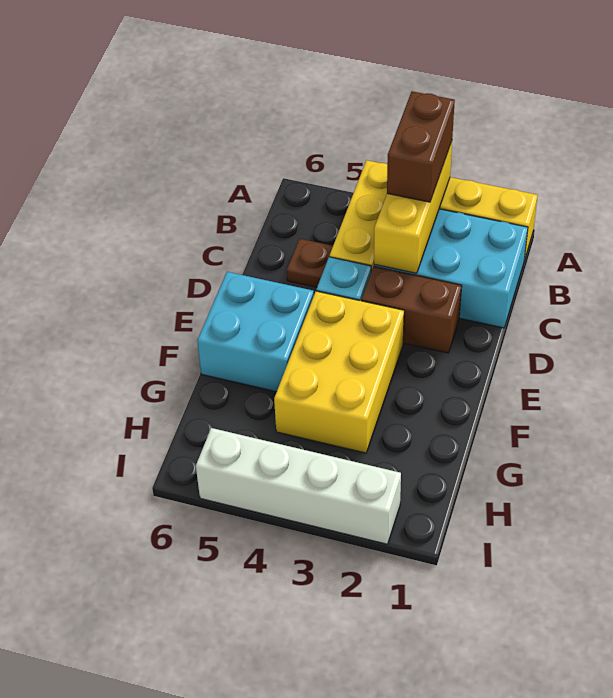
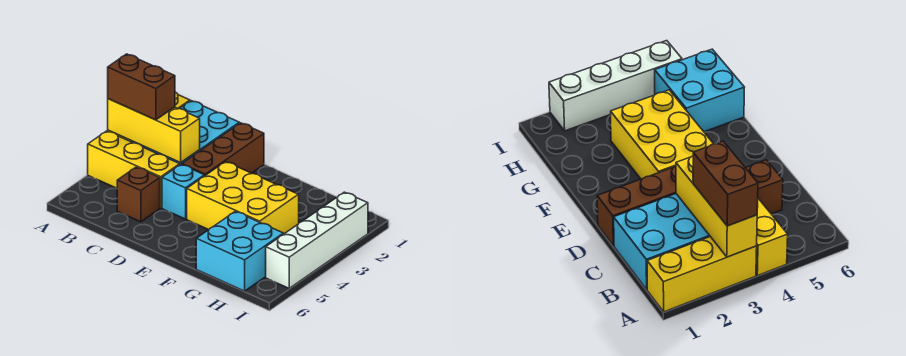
brown 1x1 plate [287,239,333,287] -> brown 1x1 brick [117,167,160,222]
brown 1x2 brick [361,267,462,353] -> brown 1x3 brick [182,123,264,176]
cyan 2x2 brick [197,272,314,392] -> cyan 2x2 brick moved to [196,212,283,291]

